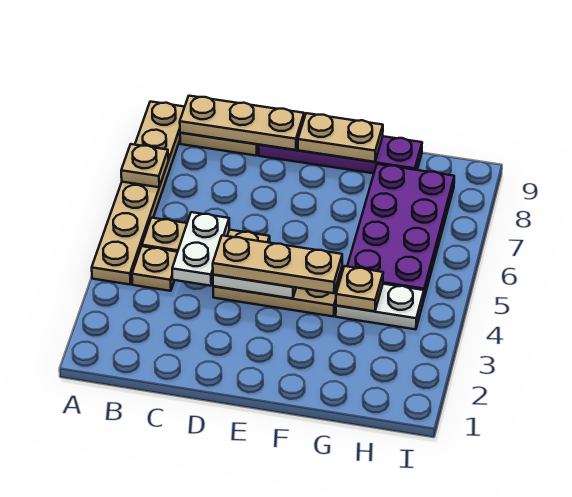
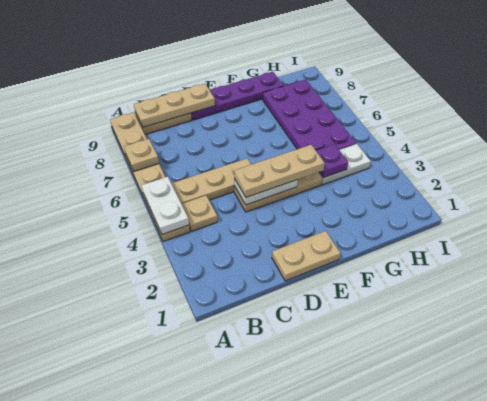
white 1x2 plate [172,212,229,286] -> white 1x2 plate moved to [141,177,189,234]
tan 1x2 plate [298,113,383,162] -> tan 1x2 plate moved to [272,231,340,281]
tan 1x1 plate [336,266,383,311] -> purple 1x1 plate [316,144,348,178]

